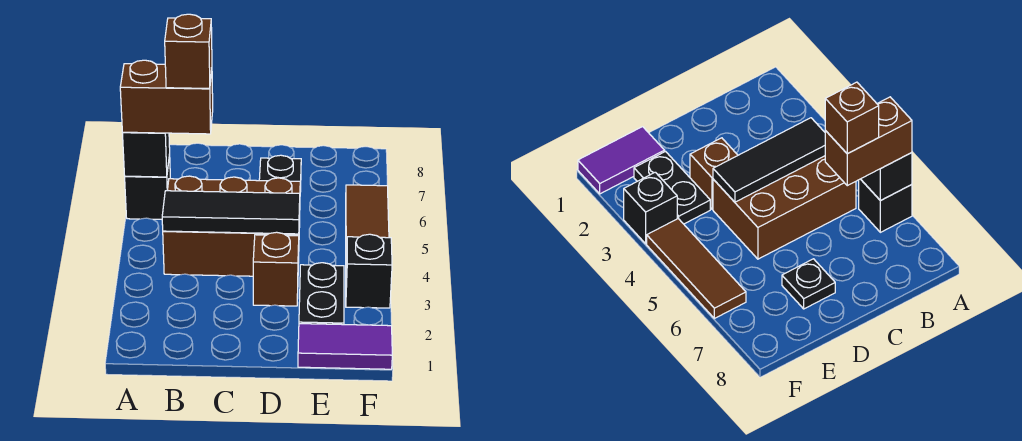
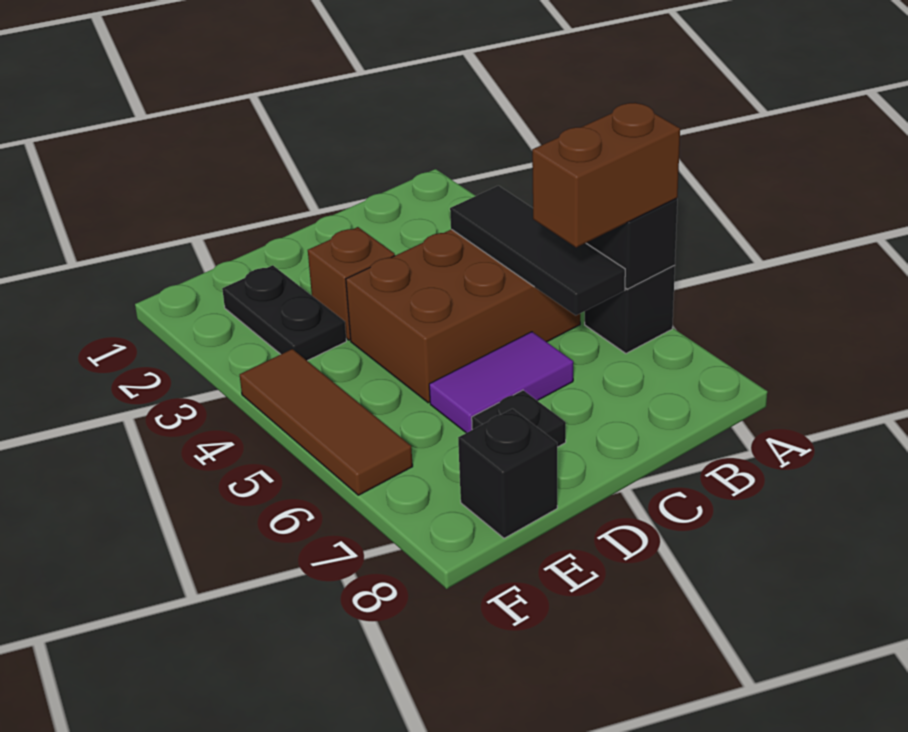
black 1x3 tile [162,191,300,234] -> black 1x3 tile turned to [450,186,625,315]
brown 1x1 brick [165,14,212,89] -> none
purple 1x2 tile [298,324,392,369] -> purple 1x2 tile moved to [429,332,573,433]
black 1x1 brick [346,234,392,308] -> black 1x1 brick moved to [458,409,557,538]

